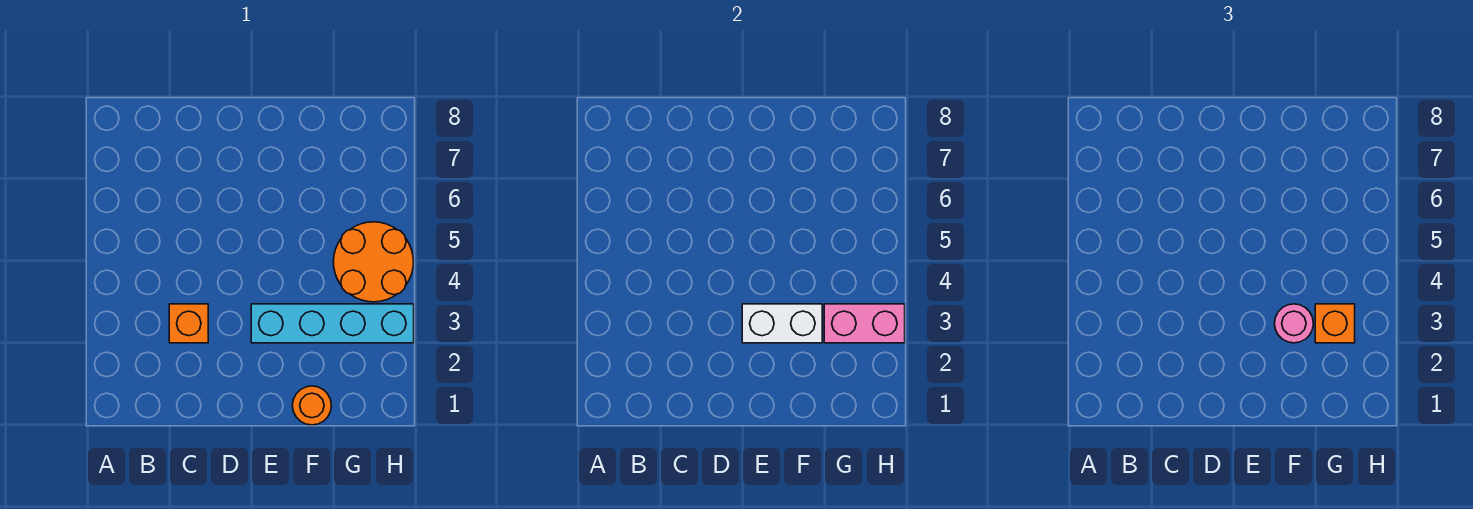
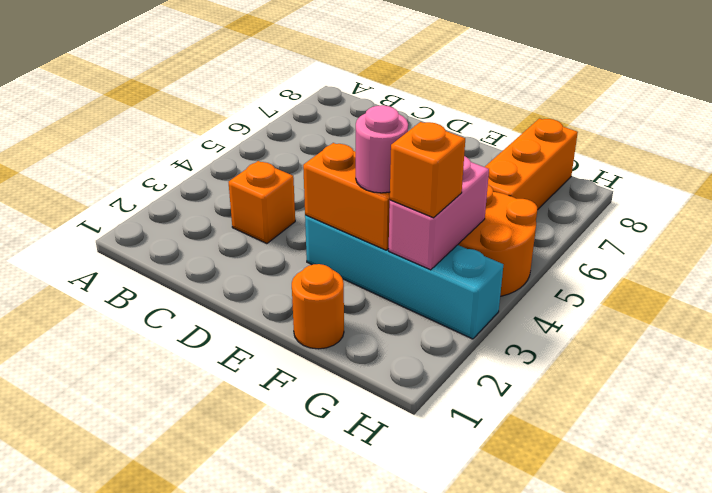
white 1x2 brick [742,304,822,343] -> orange 1x2 brick [303,143,390,250]
pink 1x2 brick [824,304,905,343] -> pink 1x2 brick turned to [389,156,489,270]
none -> orange 1x3 brick [485,119,578,210]

